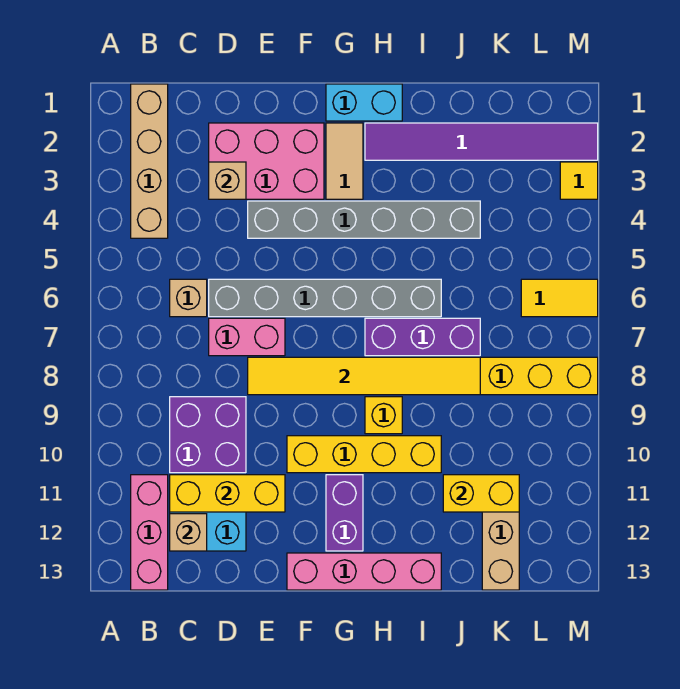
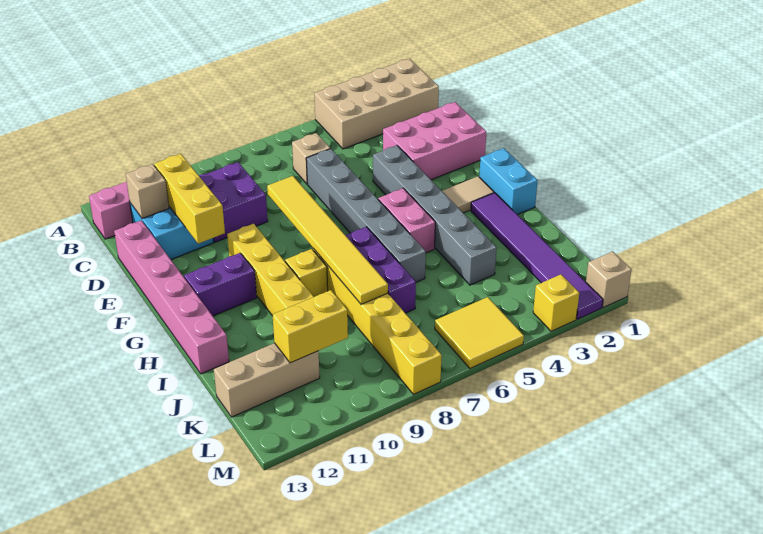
tan 1x4 brick [131,84,168,238] -> tan 2x4 brick [314,59,439,149]
pink 2x3 brick [209,123,324,199] -> pink 2x3 brick turned to [383,102,486,180]
tan 1x1 brick [209,162,246,199] -> tan 1x1 brick moved to [586,251,631,307]
pink 1x2 brick [209,318,285,356] -> pink 1x2 brick moved to [378,188,435,253]
pink 1x4 brick [287,553,441,590] -> pink 1x6 brick [114,220,229,374]
yellow 1x2 brick [443,475,519,512] -> yellow 1x2 brick turned to [273,290,348,363]
yellow 1x2 tile [521,279,598,317] -> yellow 2x2 tile [435,297,524,368]
yellow 1x1 tile [560,162,598,199] -> yellow 1x1 brick [533,274,579,331]

